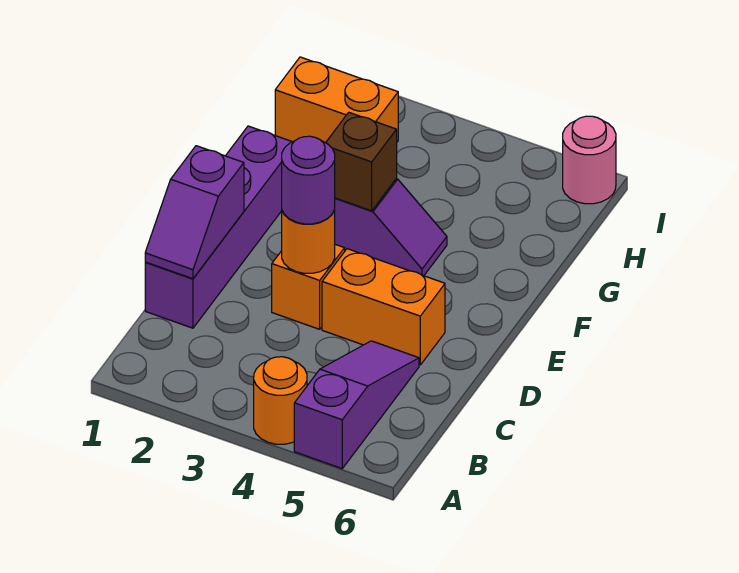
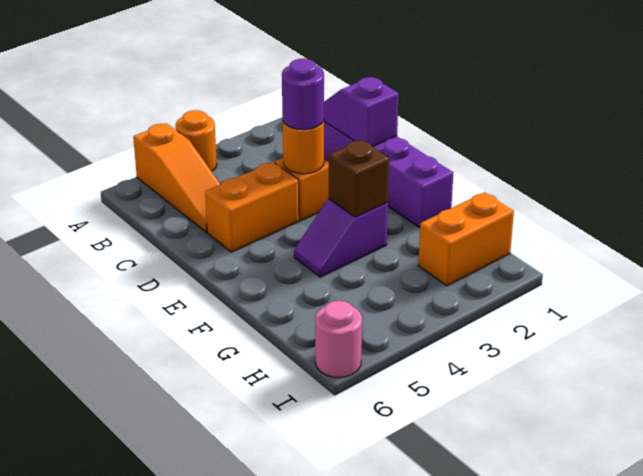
purple 1x3 slope [294,341,419,468] -> orange 1x3 slope [133,123,220,232]

